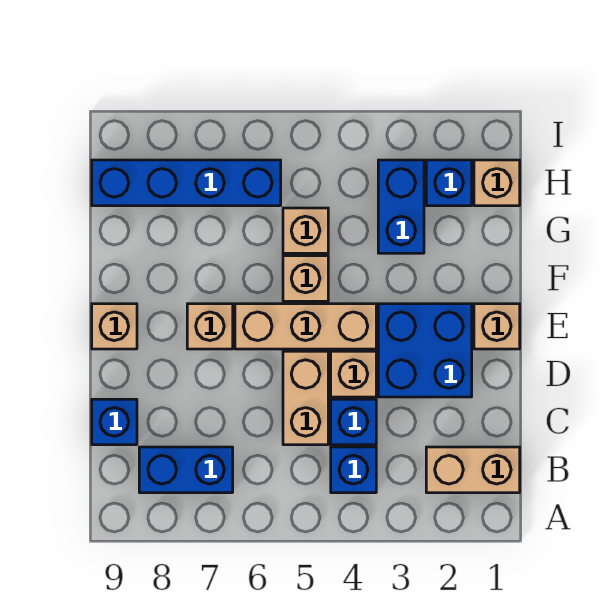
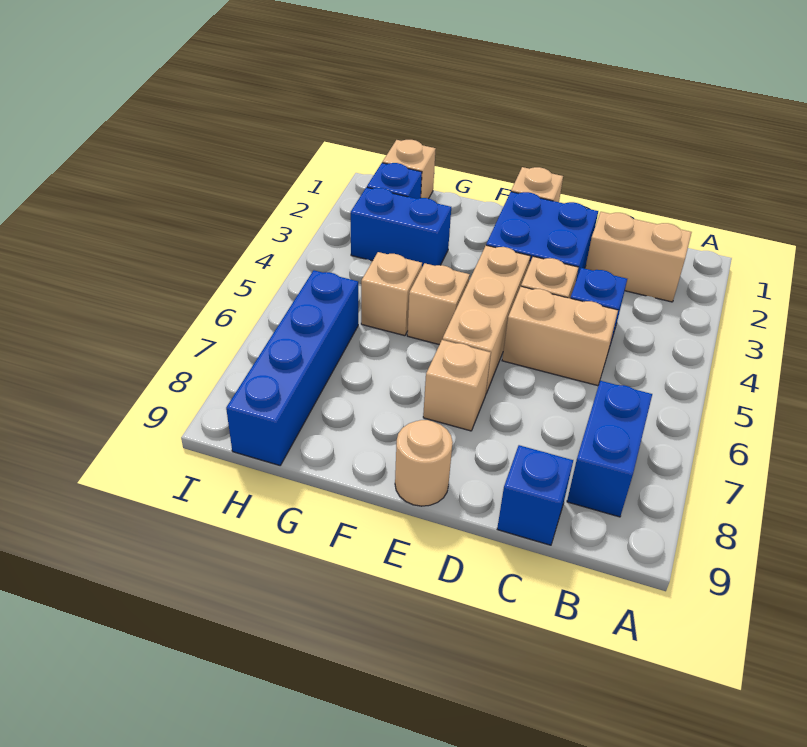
tan 1x2 brick [426,447,520,493] -> tan 1x2 brick turned to [585,212,692,302]
blue 1x1 brick [331,447,376,493] -> none
tan 1x1 brick [92,304,137,349] -> tan 1x1 round brick [395,420,453,506]

